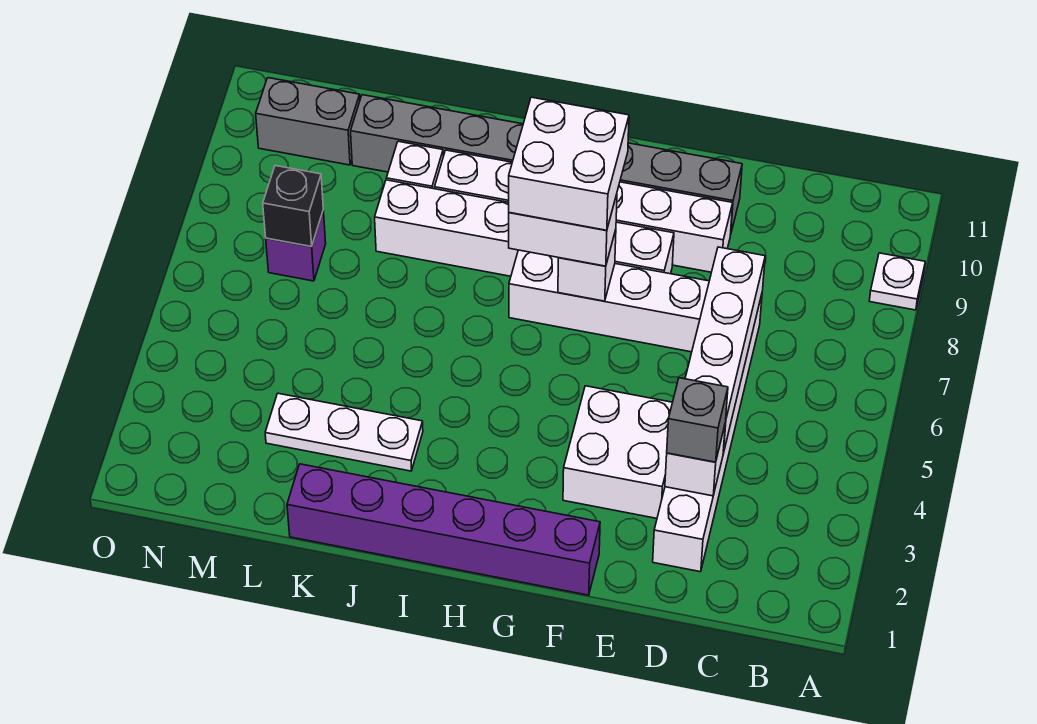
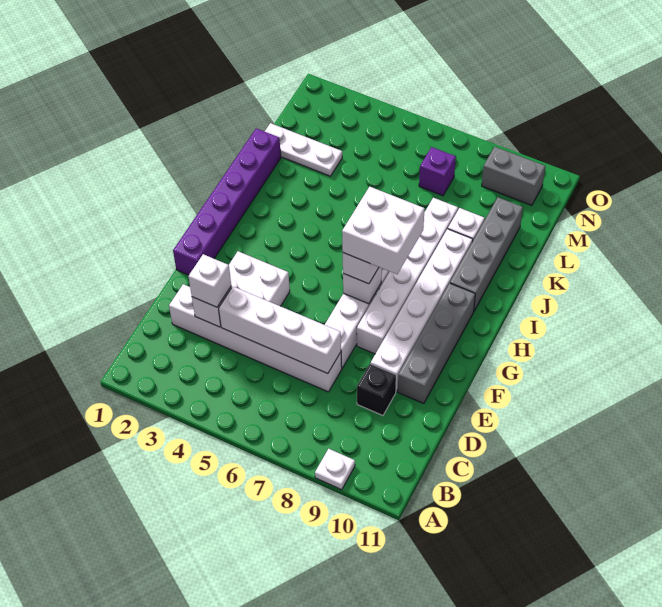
grey 1x1 brick [667,378,728,462] -> white 1x1 brick [188,254,231,307]
white 1x3 plate [265,393,423,471] -> white 1x3 plate turned to [265,123,342,176]
black 1x1 brick [263,166,323,247] -> black 1x1 brick moved to [357,364,396,415]
grey 1x2 brick [256,78,360,165] -> grey 1x2 brick turned to [482,147,545,205]

